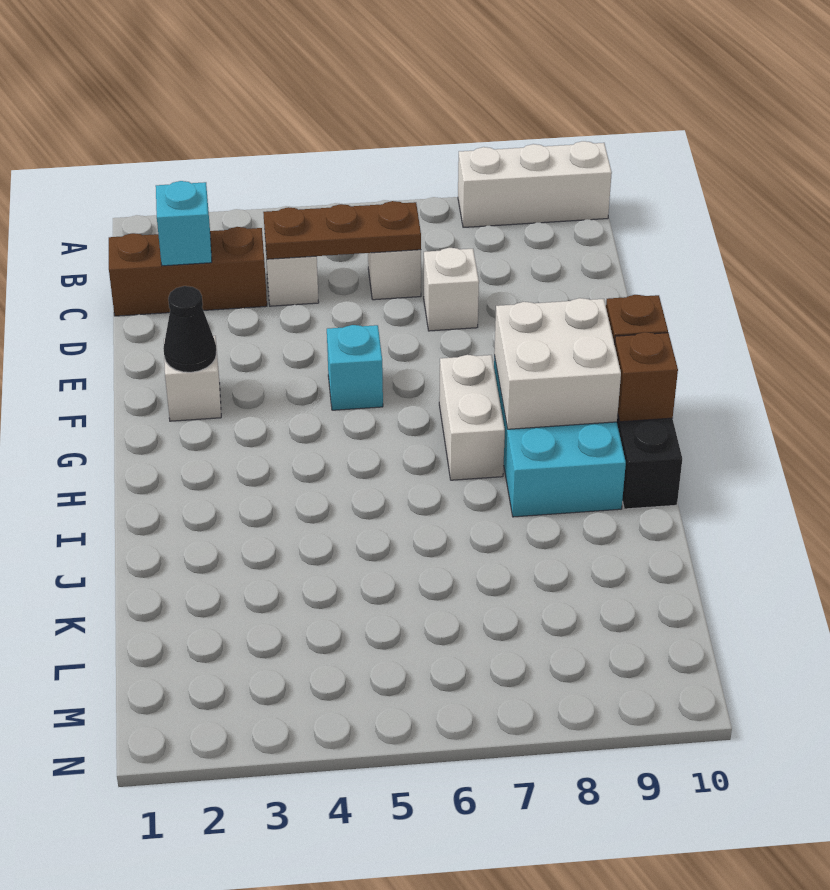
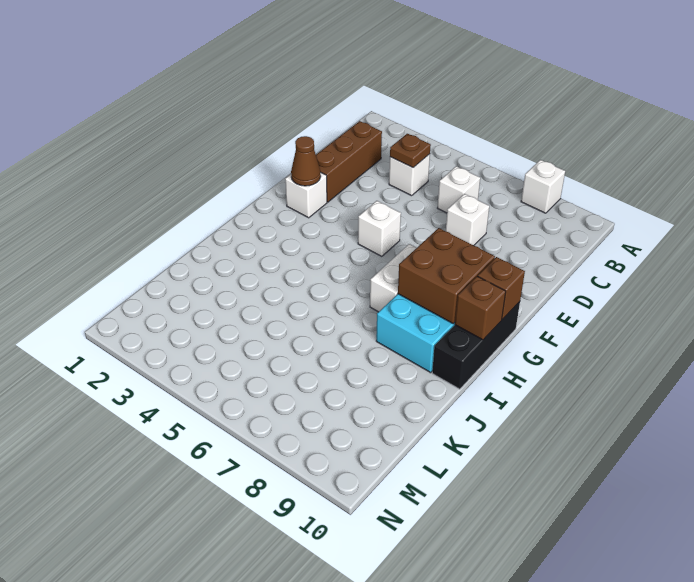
white 1x3 brick [458,141,612,227] -> white 1x1 brick [521,160,565,213]
brown 1x3 brick [109,227,267,316] -> brown 1x3 brick turned to [316,121,382,202]
cyan 1x1 brick [156,181,212,266] -> none
brown 1x3 plate [263,201,421,259] -> brown 1x1 plate [390,134,431,168]
black 1x1 cone [163,286,217,372] -> brown 1x1 cone [291,136,321,186]
cyan 1x1 brick [327,325,383,410] -> white 1x1 brick [358,201,401,257]
white 2x2 brick [494,298,621,429] -> brown 2x2 brick [398,228,495,324]

